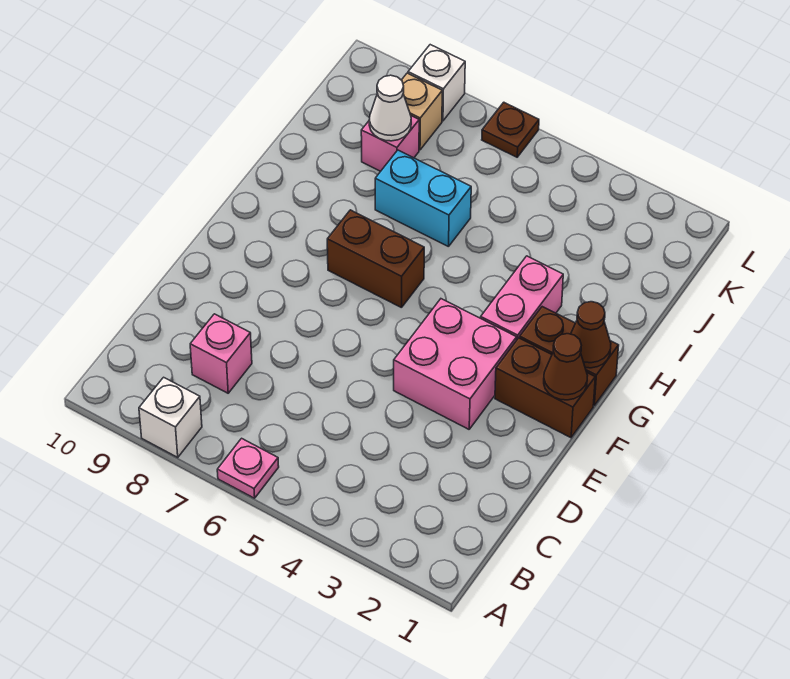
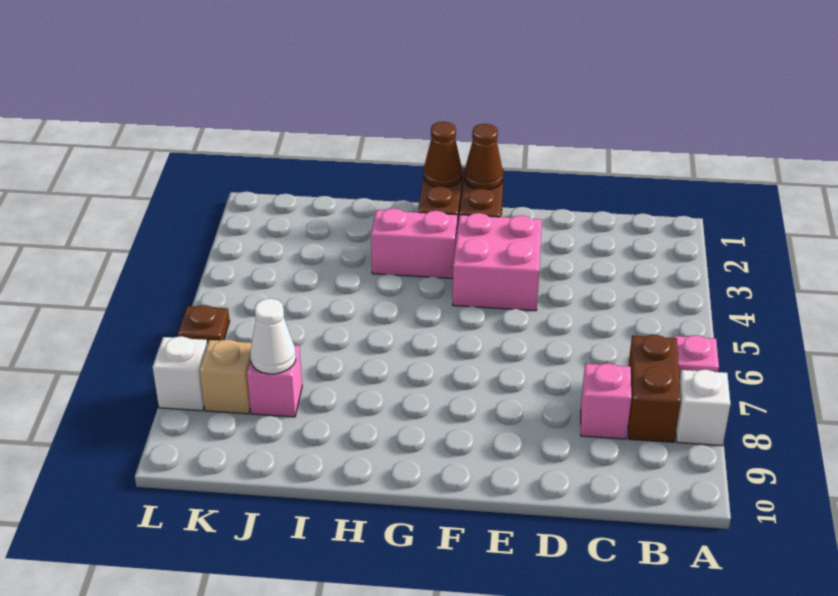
brown 1x2 brick [327,210,424,308] -> brown 1x2 brick moved to [628,335,681,442]
cyan 1x2 brick [375,150,471,247] -> none

